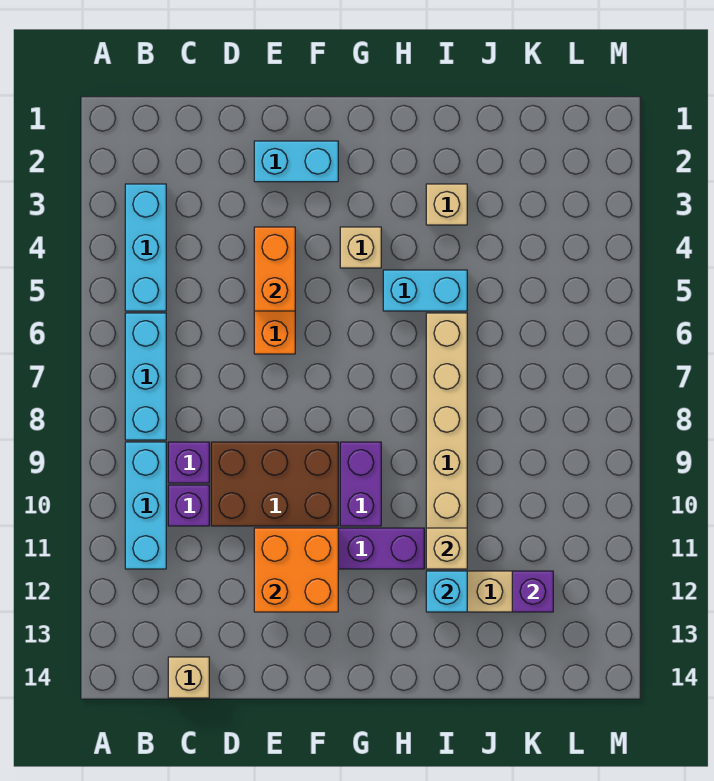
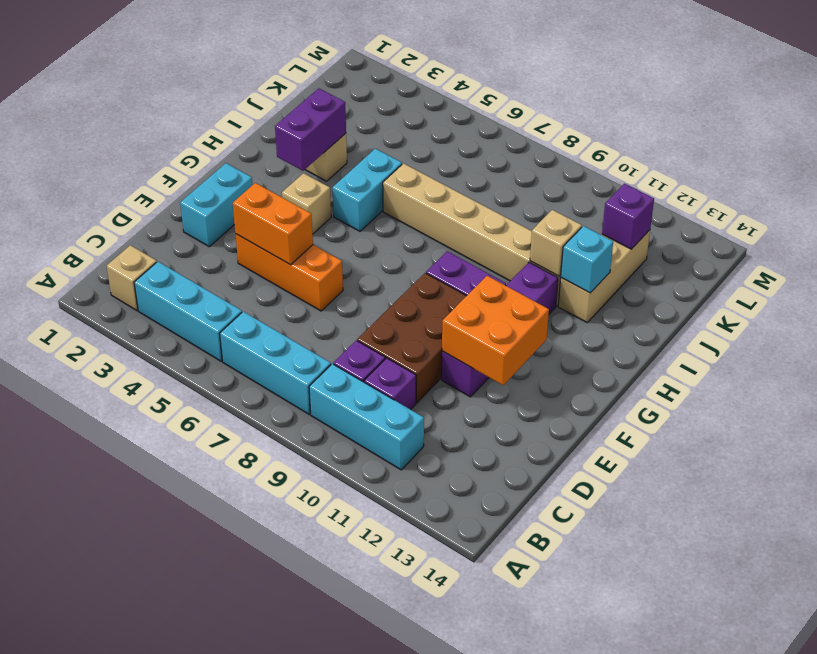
tan 1x1 brick [168,657,209,698] -> tan 1x1 brick moved to [107,245,157,311]
none -> purple 1x2 brick [275,88,346,171]

